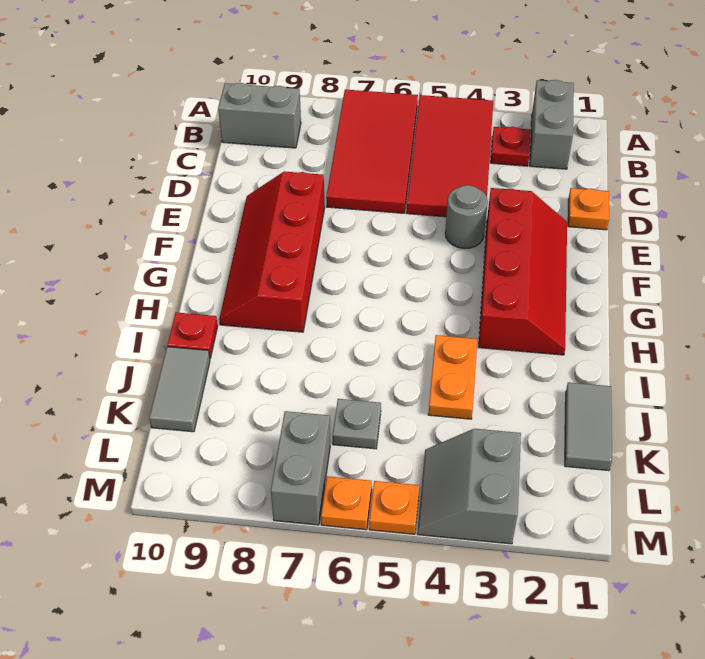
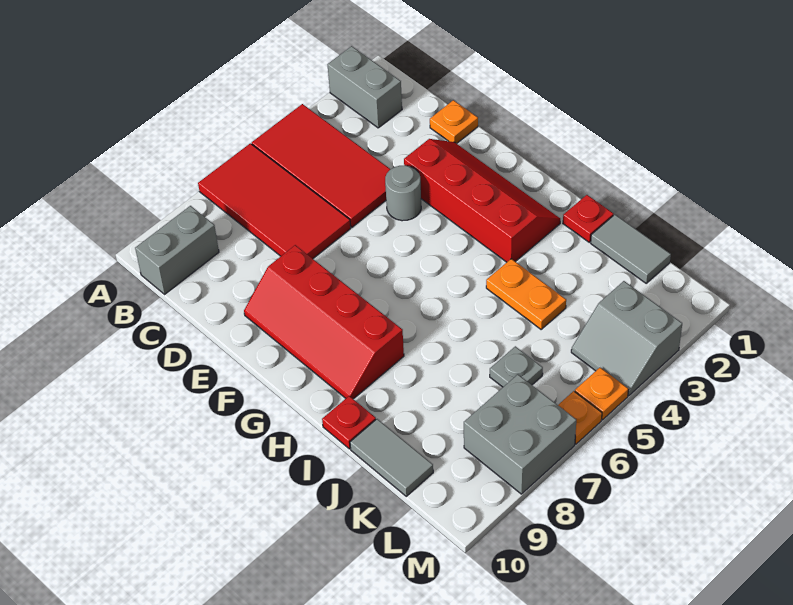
red 1x1 plate [491,127,530,166] -> red 1x1 plate moved to [563,195,613,242]
grey 1x2 brick [271,411,330,525] -> grey 2x2 brick [464,375,576,494]

